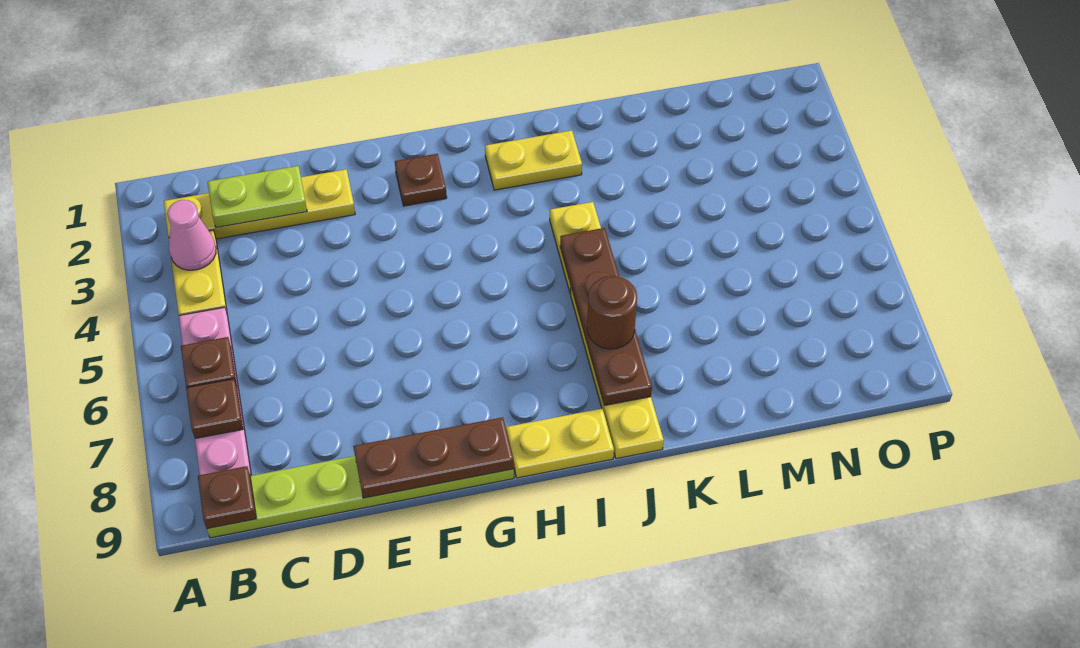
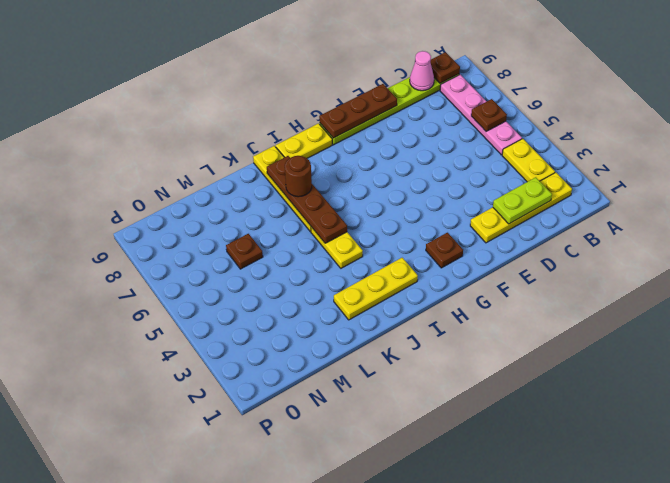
pink 1x1 cone [167,200,216,270] -> pink 1x1 cone moved to [410,51,434,91]
brown 1x1 plate [186,379,243,438] -> brown 1x1 plate moved to [226,234,263,269]
yellow 1x2 plate [485,131,582,190] -> yellow 1x3 plate [334,258,418,320]

